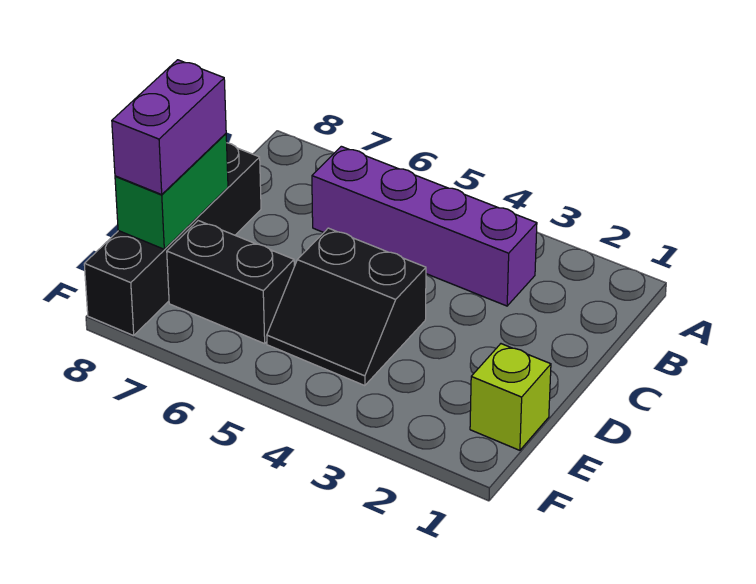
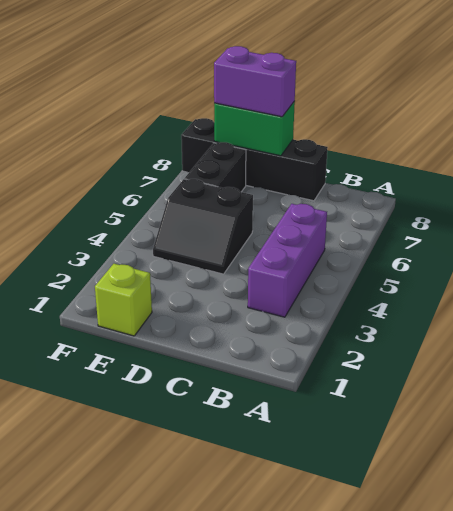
purple 1x4 brick [312,146,537,306] -> purple 1x3 brick [248,204,327,317]
black 2x2 slope [267,228,426,386] -> black 2x2 slope turned to [153,179,253,274]

